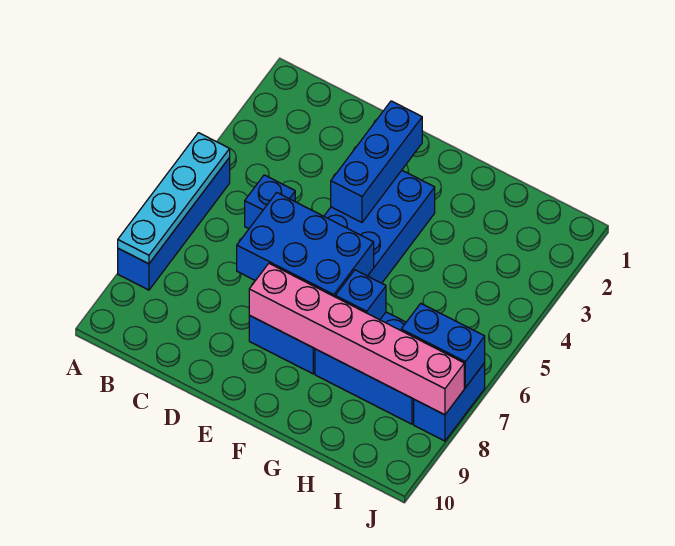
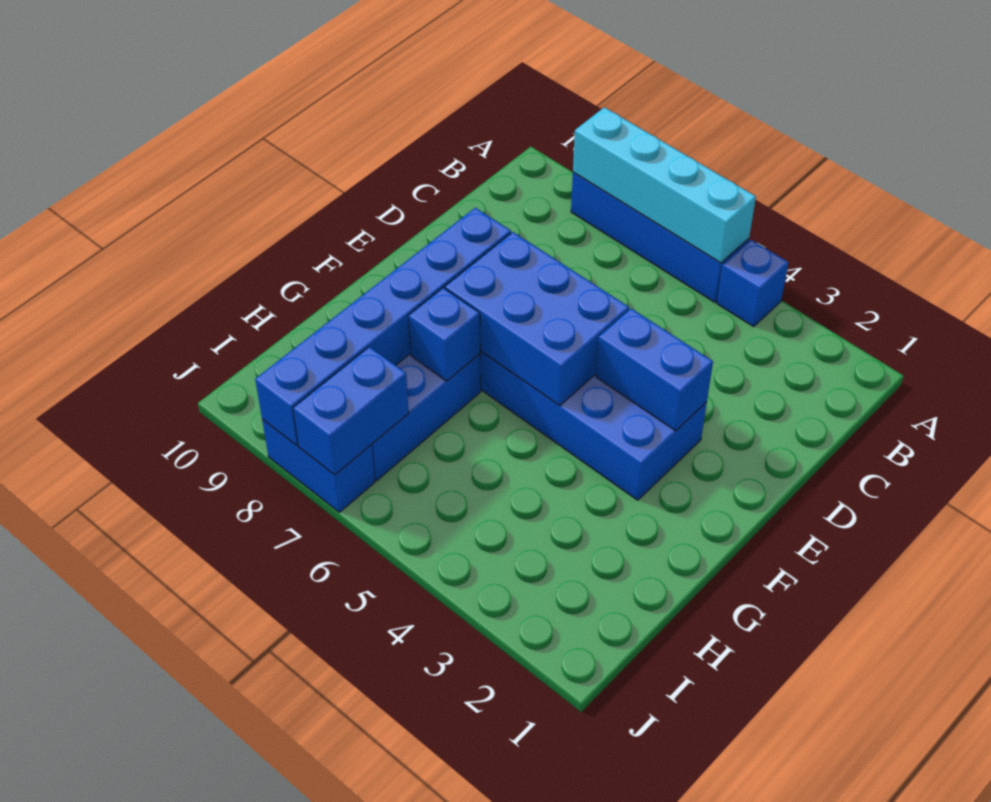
cyan 1x4 plate [118,133,230,264] -> cyan 1x4 brick [573,107,756,263]
blue 1x1 brick [245,175,295,229] -> blue 1x1 brick moved to [717,240,789,327]
blue 2x3 brick [237,192,374,297] -> blue 2x3 brick turned to [445,232,629,406]
blue 1x3 brick [331,101,422,222] -> blue 1x2 brick [596,308,713,431]
pink 1x6 brick [249,264,464,415] -> blue 1x6 brick [255,208,511,446]

